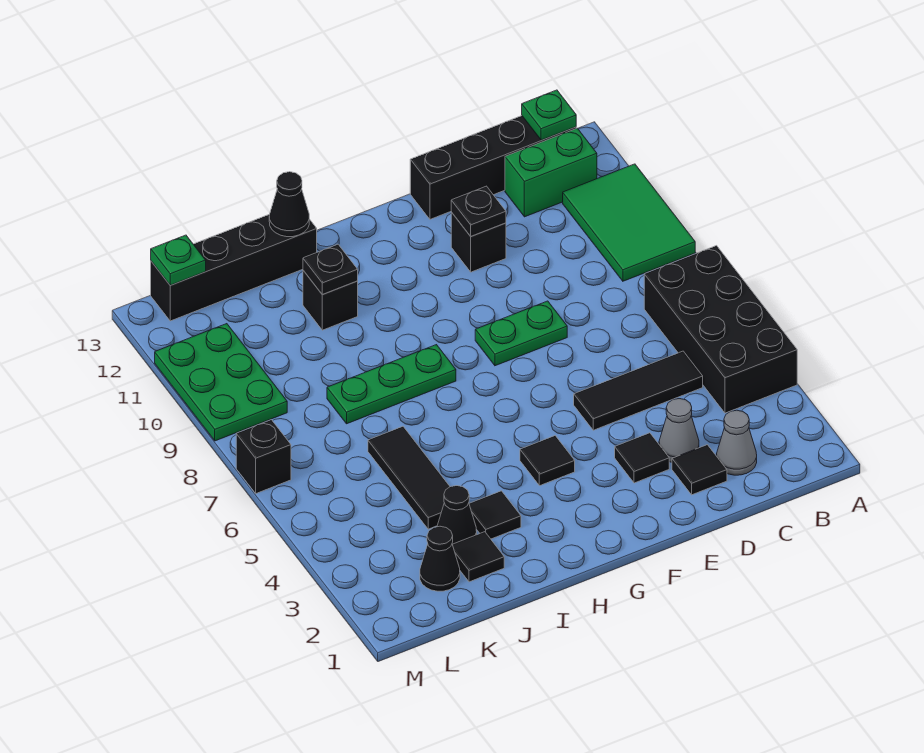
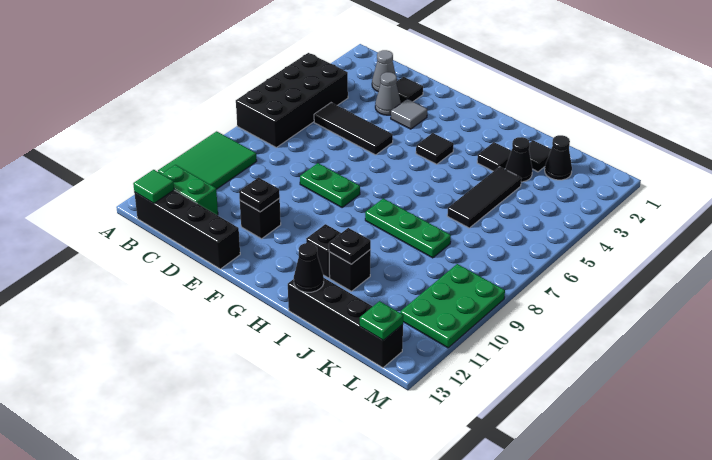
green 1x1 plate [522,90,576,140] -> green 1x1 tile [133,170,174,203]
black 1x1 tile [615,433,669,483] -> grey 1x1 tile [391,99,427,129]
black 1x1 brick [236,420,291,493] -> black 1x1 brick moved to [306,224,341,278]

